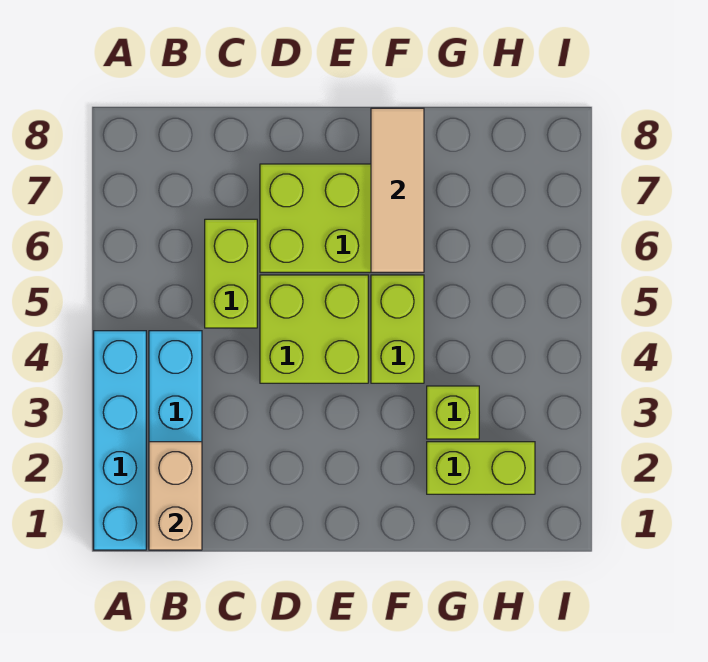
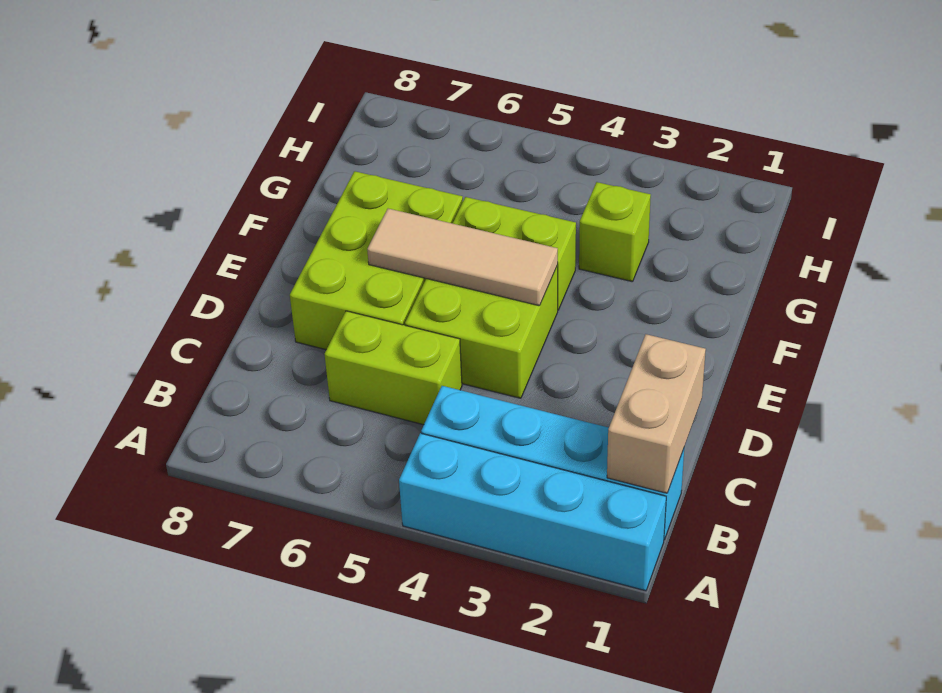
tan 1x2 brick [149,442,202,550] -> tan 1x2 brick turned to [607,334,706,493]
tan 1x3 tile [371,108,424,272] -> tan 1x3 tile moved to [367,209,558,306]
lime 1x2 brick [427,442,535,494] -> none

